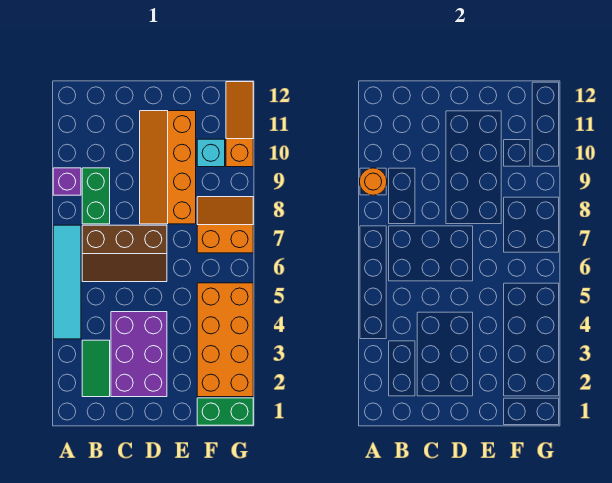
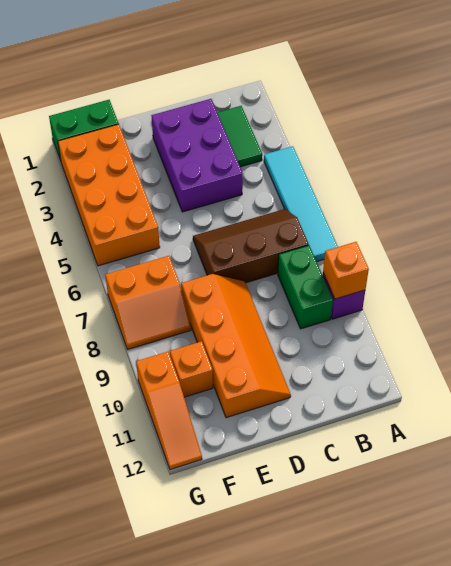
orange 1x1 round brick [360,168,387,195] -> orange 1x1 brick [323,242,369,299]
cyan 1x1 brick [197,139,225,167] -> orange 1x1 brick [170,341,213,397]

